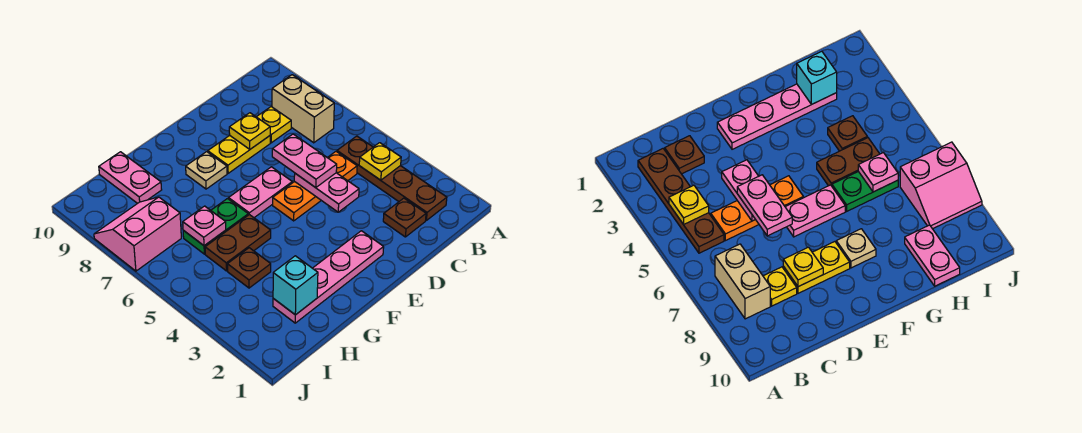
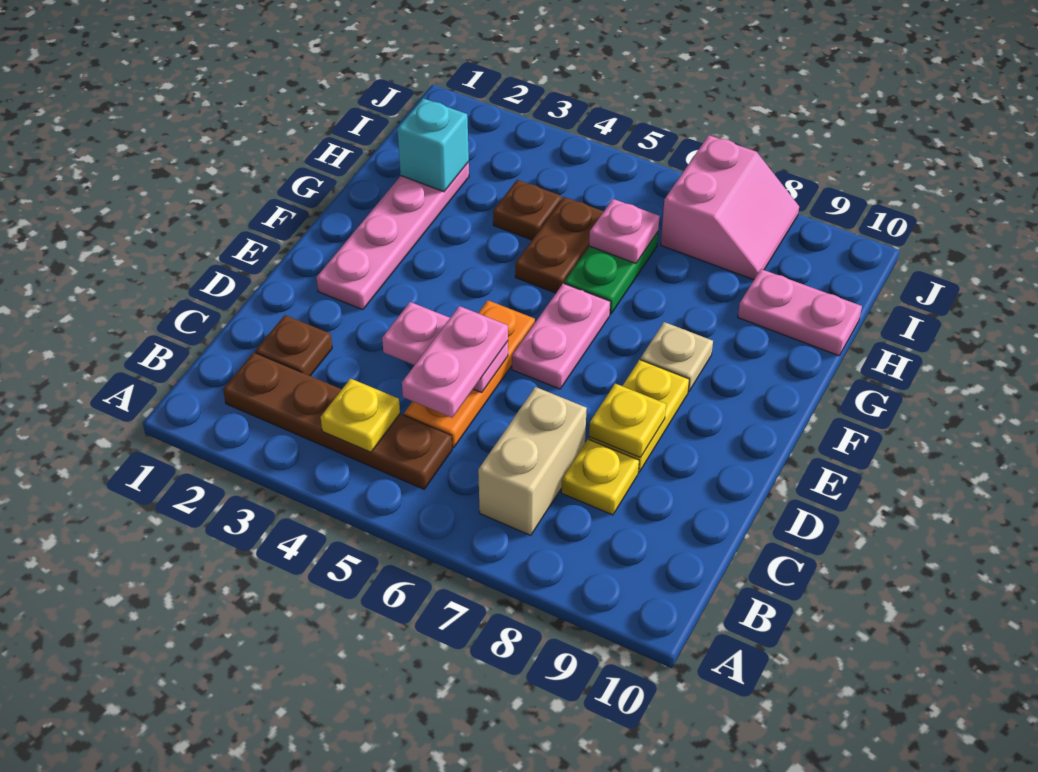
tan 1x2 brick [272,75,334,143] -> tan 1x2 brick turned to [478,387,587,535]
pink 1x2 plate [272,134,337,188] -> pink 1x2 plate turned to [402,306,508,418]

